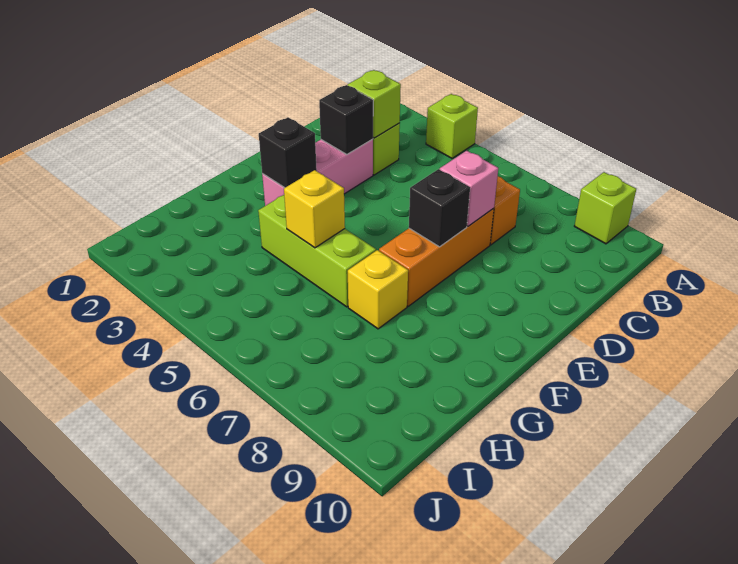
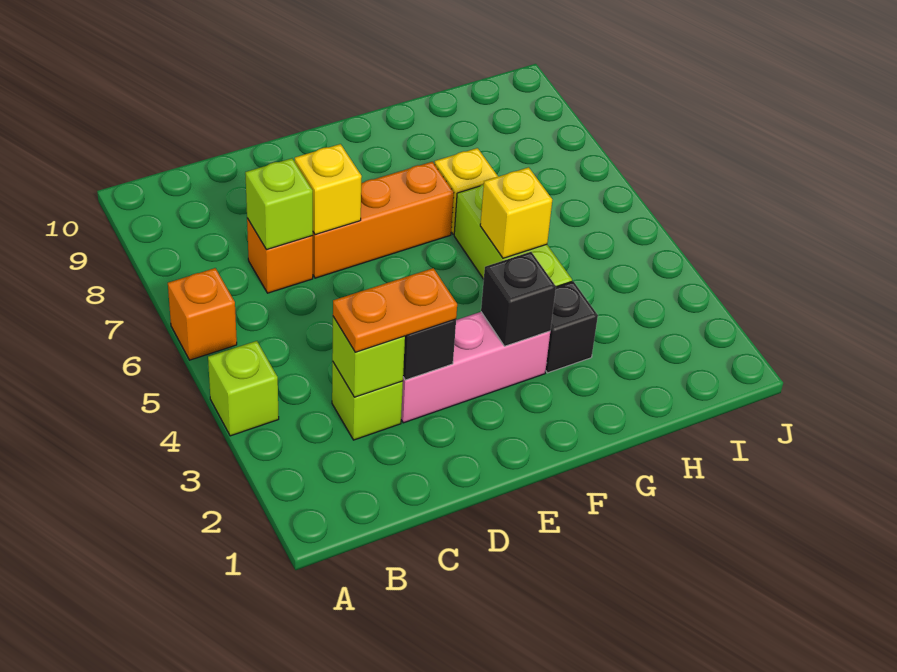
none -> orange 1x1 brick [168,268,237,360]
lime 1x1 brick [575,172,636,244] -> lime 1x1 brick moved to [245,158,313,250]
none -> orange 1x2 plate [333,268,457,352]
pink 1x1 brick [440,151,498,226] -> yellow 1x1 brick [295,144,362,235]
black 1x1 brick [409,169,470,247] -> black 1x1 brick moved to [546,281,598,373]

